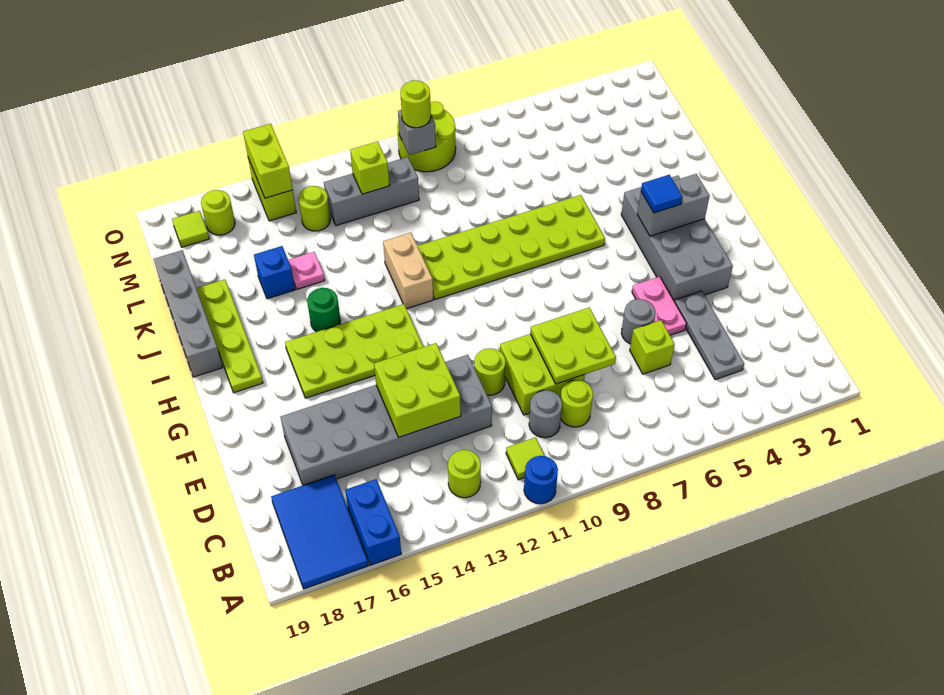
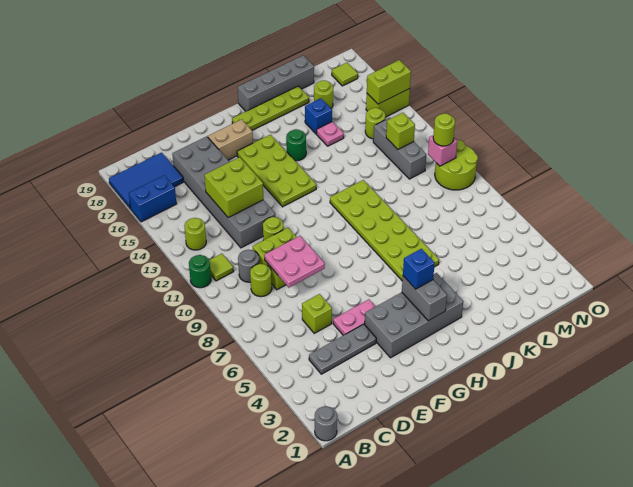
blue 1x1 round brick [524,456,558,504] -> green 1x1 round brick [189,255,211,288]
lime 2x2 plate [530,307,616,384] -> pink 2x2 plate [264,236,325,288]
grey 1x1 round brick [621,299,655,344] -> grey 1x1 round brick moved to [315,406,337,441]
blue 1x1 tile [641,175,682,213] -> blue 1x1 brick [403,249,435,289]
tan 1x2 brick [383,233,433,309] -> tan 1x2 brick moved to [208,119,253,160]
grey 1x1 brick [398,110,436,155] -> pink 1x1 brick [428,135,457,166]
lime 1x1 round brick [201,190,235,235] -> lime 1x1 round brick moved to [314,80,333,108]

